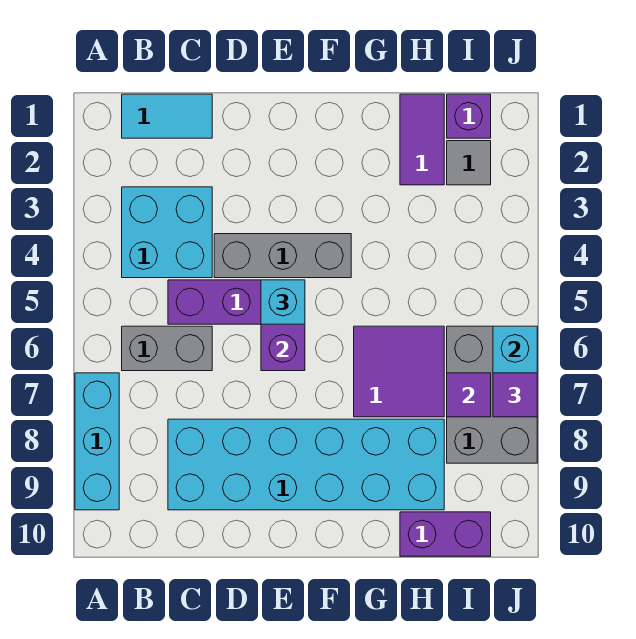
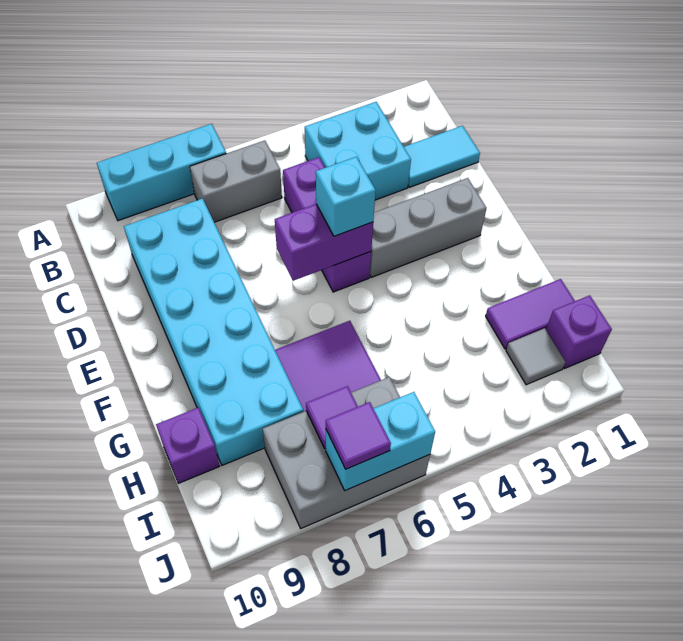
cyan 1x2 tile [122,94,212,138] -> cyan 1x2 tile turned to [404,126,480,187]
grey 1x2 brick [122,326,212,371] -> grey 1x2 brick turned to [190,140,282,222]
grey 1x3 brick [214,234,351,278] -> grey 1x3 brick turned to [370,178,487,277]
purple 1x2 brick [400,512,491,556] -> purple 1x1 brick [156,408,219,483]

